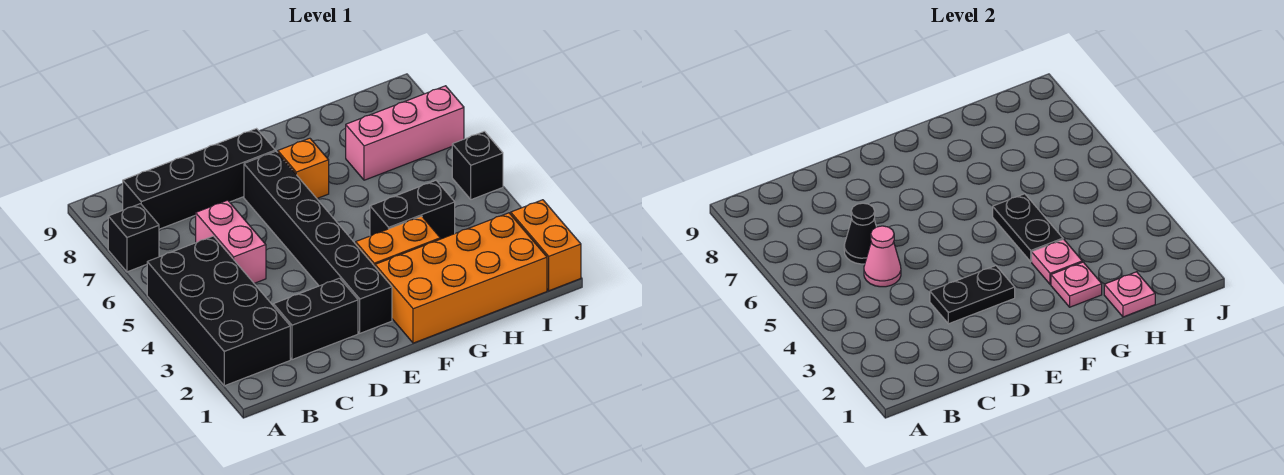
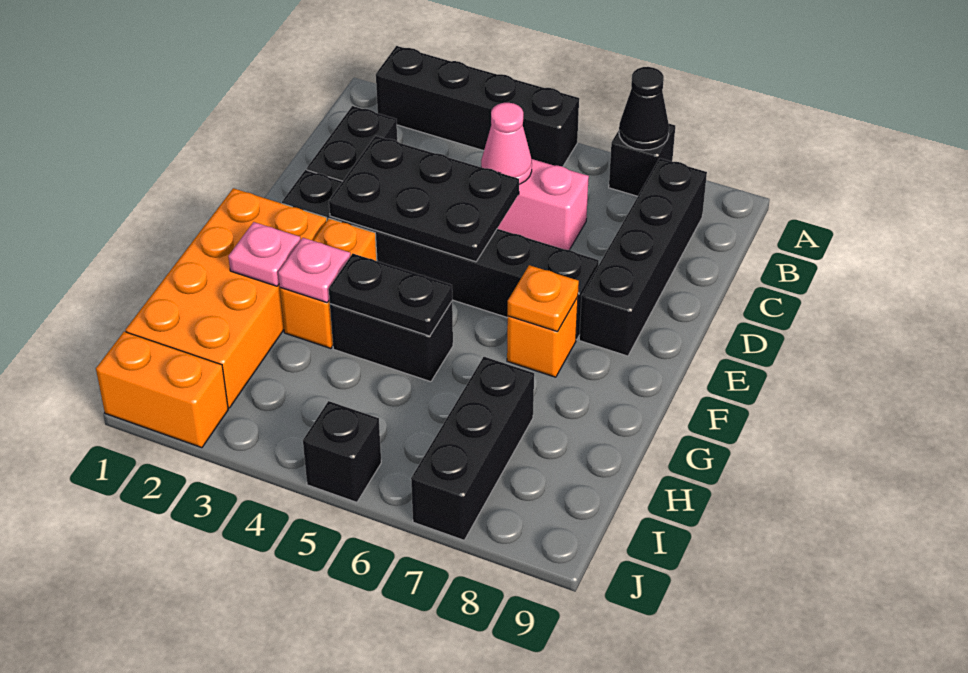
black 2x4 brick [147,236,290,386] -> black 1x4 brick [376,46,579,167]
black 1x1 cone [844,203,876,264] -> black 1x1 cone moved to [619,67,669,150]
black 1x2 plate [930,266,1015,324] -> black 2x3 plate [329,136,519,262]
none -> orange 1x1 plate [508,265,579,332]
black 1x2 brick [370,181,455,239] -> black 1x2 brick turned to [330,302,453,382]
pink 1x1 plate [1104,272,1155,317] -> none
pink 1x3 brick [346,86,464,180] -> black 1x3 brick [411,357,534,540]

